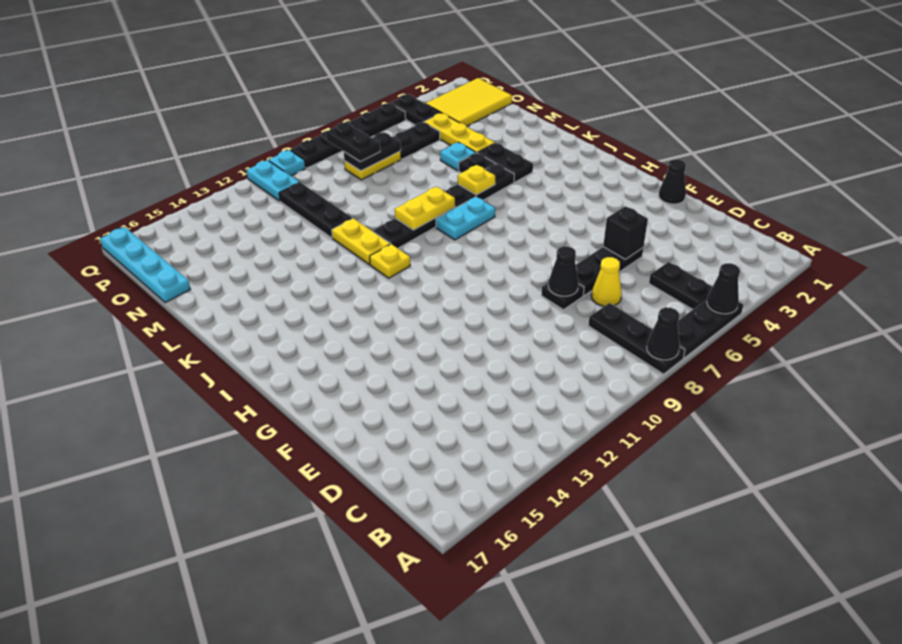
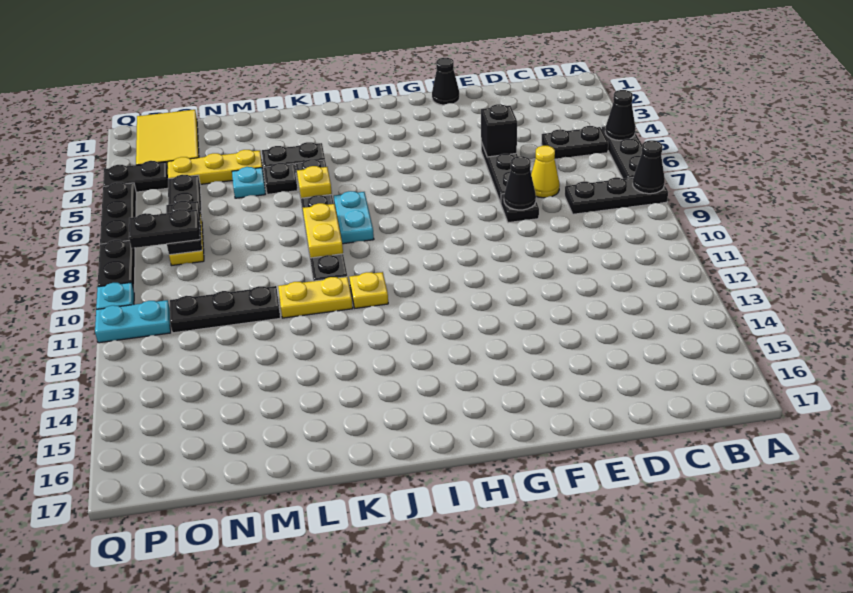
cyan 1x4 plate [100,227,190,303] -> none

